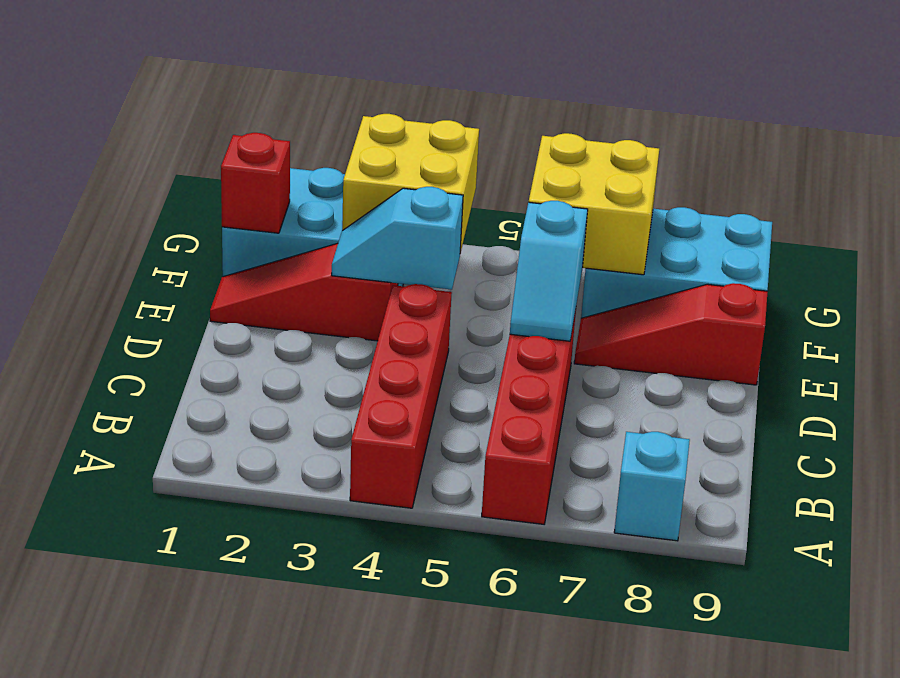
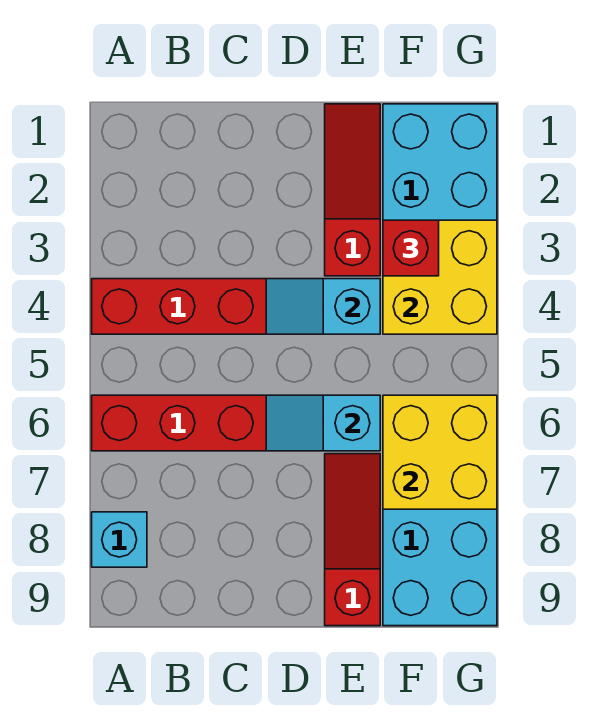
cyan 1x2 slope [332,187,463,290] -> cyan 1x2 slope turned to [266,279,380,334]
red 1x1 brick [221,133,290,233] -> red 1x1 brick moved to [383,220,439,276]

